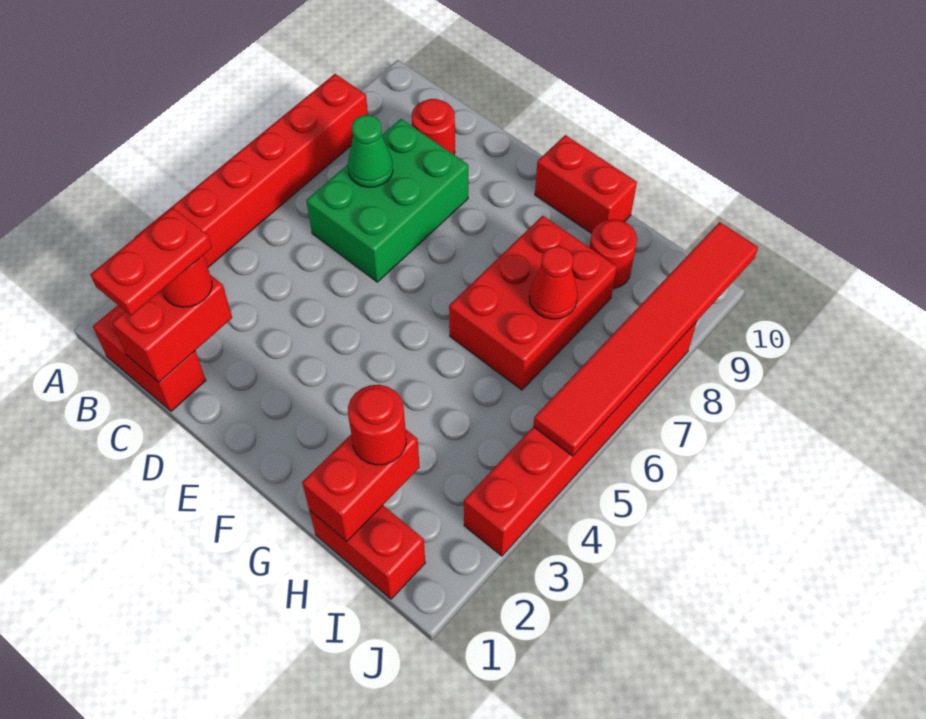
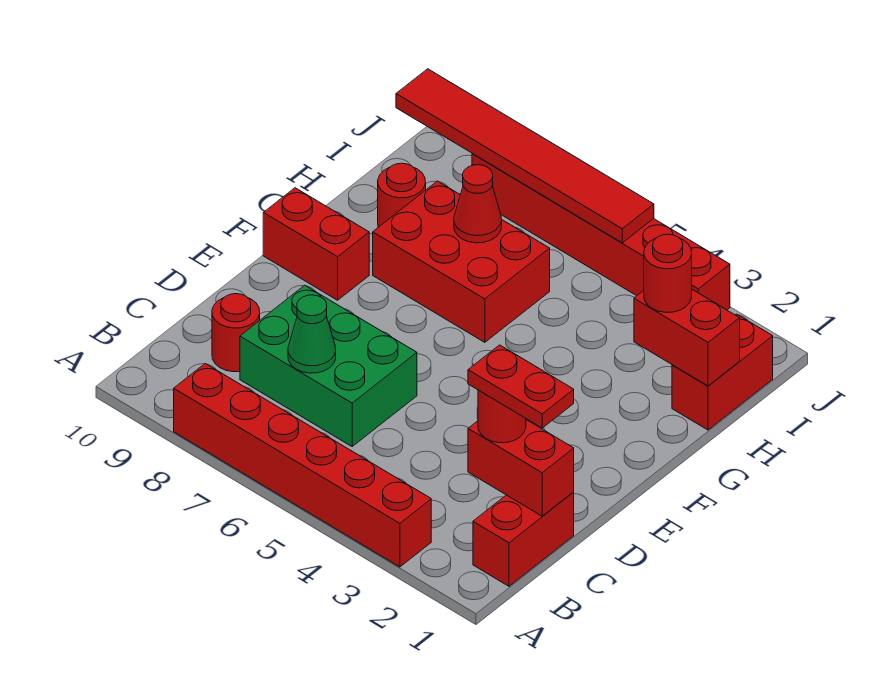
red 1x2 brick [535,135,637,234] -> red 1x2 brick turned to [263,188,369,300]

